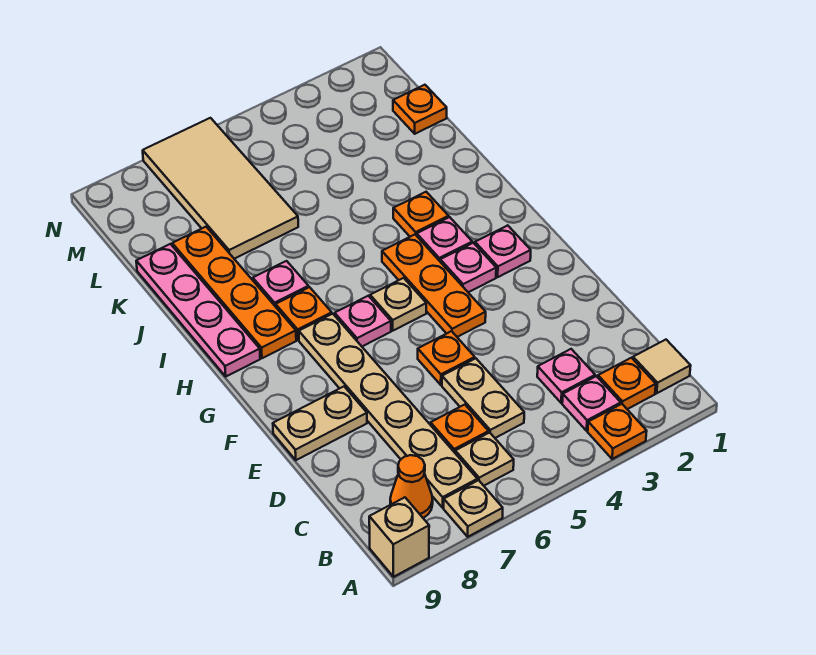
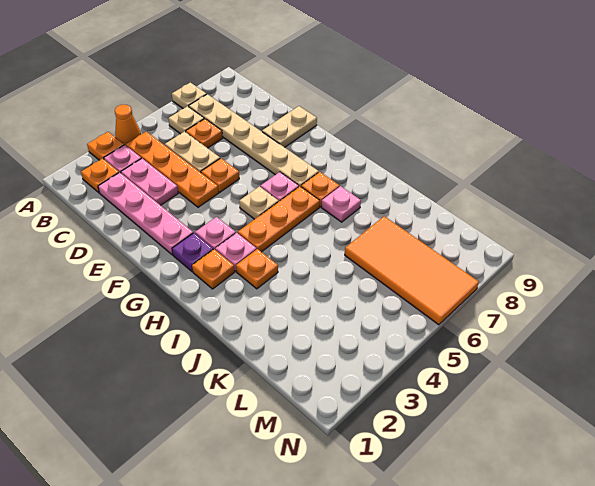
tan 1x1 brick [369,497,429,577] -> none
tan 1x1 tile [633,340,691,393] -> none
orange 1x1 cone [390,455,433,518] -> orange 1x1 cone moved to [115,105,141,145]
pink 1x1 plate [537,349,595,403] -> pink 1x2 plate [121,158,178,205]
orange 1x3 plate [382,235,486,337] -> orange 1x3 plate turned to [238,186,320,252]
pink 1x1 plate [475,225,531,277] -> purple 1x1 plate [172,233,213,272]
orange 1x4 plate [172,227,296,358] -> orange 1x4 plate moved to [126,132,219,207]
pink 1x4 plate [136,244,260,376] -> pink 1x4 plate moved to [98,172,193,255]
tan 2x4 tile [143,118,298,259] -> orange 2x4 tile [345,216,479,325]
orange 1x1 plate [393,85,447,134] -> orange 1x1 plate moved to [192,249,234,289]

